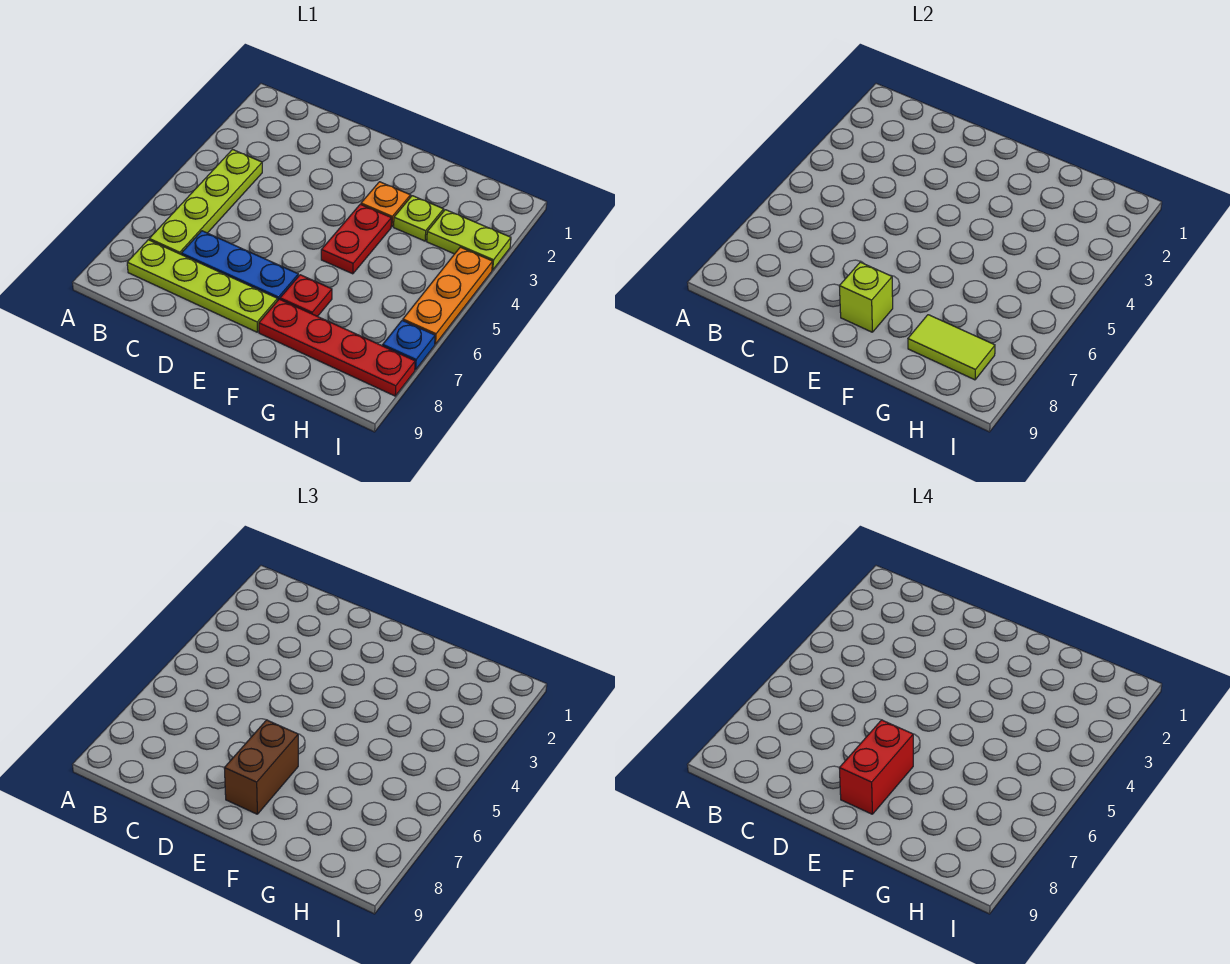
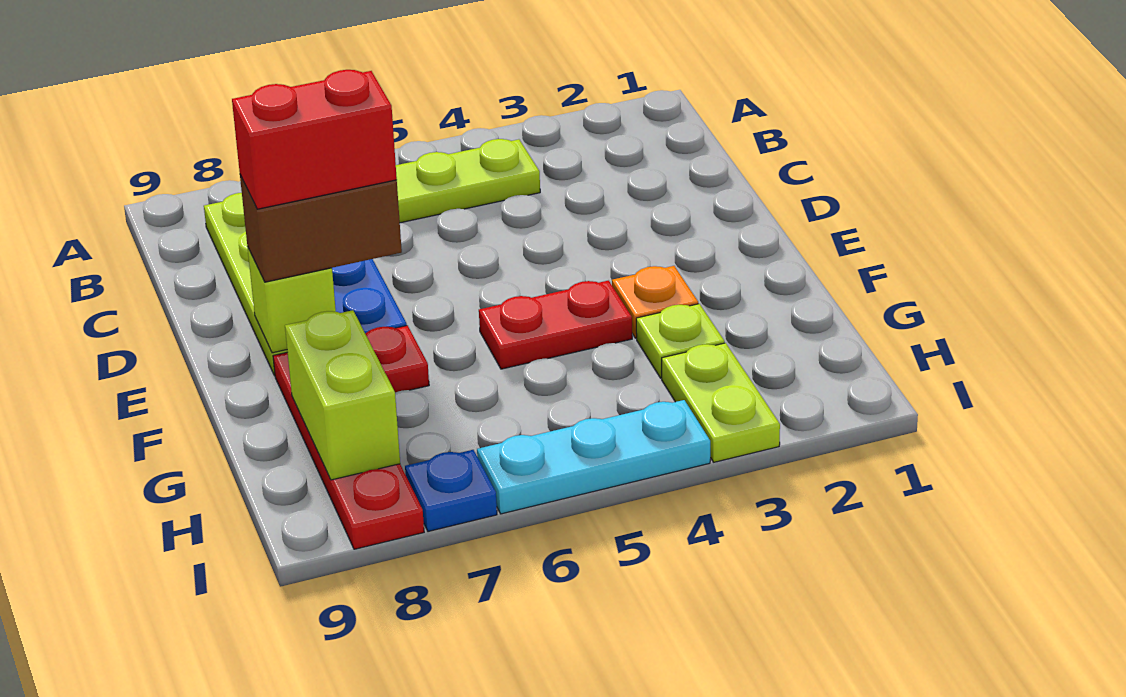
lime 1x2 tile [908,315,995,380] -> lime 1x2 brick [285,310,400,480]
orange 1x3 plate [403,247,493,344] -> cyan 1x3 plate [477,400,710,514]

